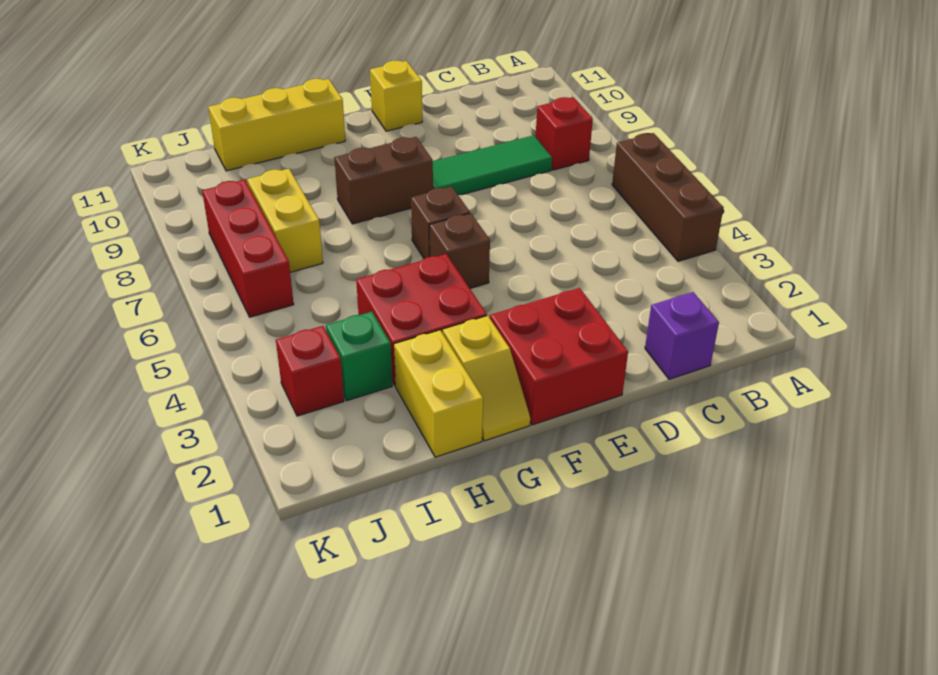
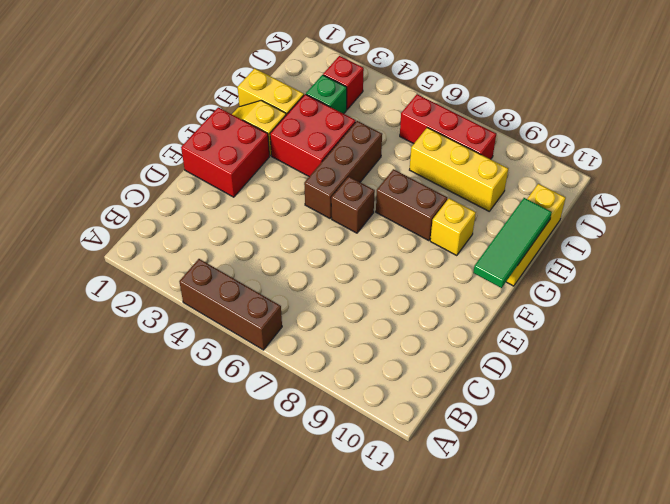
red 1x1 brick [536,97,593,170] -> none
purple 1x1 brick [645,292,719,379] -> none
green 1x3 tile [433,135,552,195] -> green 1x3 tile moved to [473,198,552,288]
yellow 1x1 brick [370,61,422,131] -> yellow 1x1 brick moved to [430,198,476,256]
brown 1x1 brick [429,213,490,288] -> brown 1x3 brick [304,121,382,218]
brown 1x2 brick [334,137,433,224] -> brown 1x2 brick turned to [376,169,447,241]
yellow 1x2 brick [247,169,323,272] -> yellow 1x3 brick [410,128,508,211]

